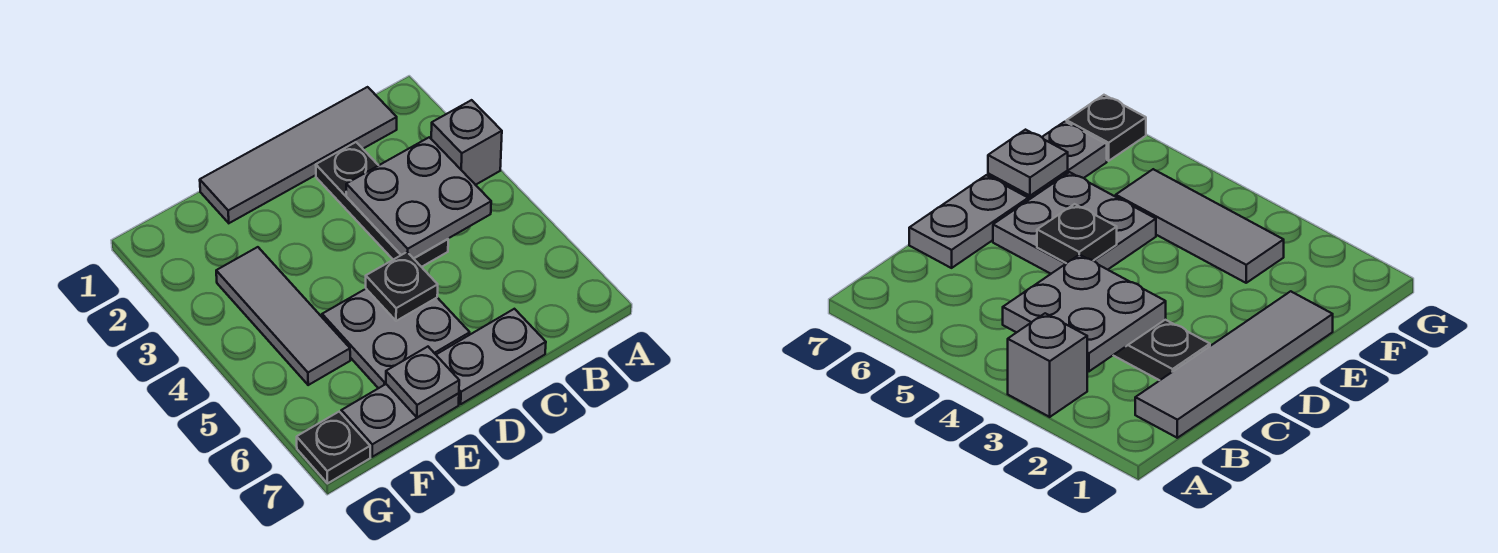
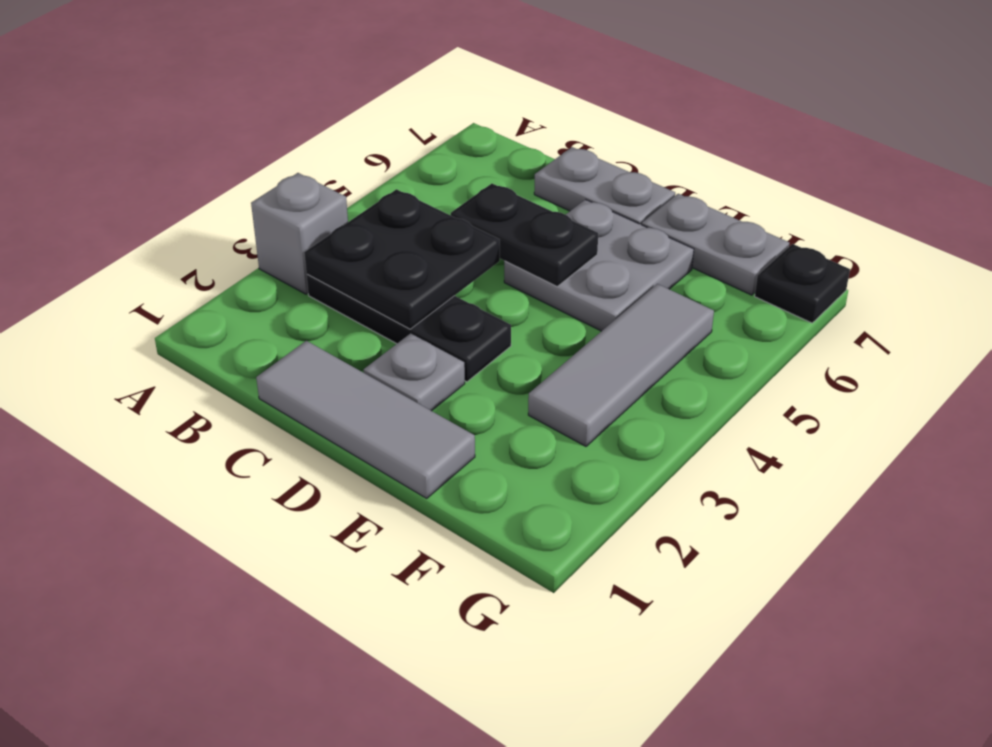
grey 1x4 tile [200,87,397,223] -> grey 1x3 tile [256,341,475,498]
grey 2x2 plate [346,137,491,259] -> black 2x2 plate [304,189,500,329]
black 1x3 plate [316,142,448,267] -> black 1x3 plate turned to [307,274,511,382]
black 1x1 plate [366,252,438,321] -> black 1x2 plate [451,184,598,286]
grey 1x1 plate [386,347,459,418] -> grey 1x1 plate moved to [363,333,465,411]

